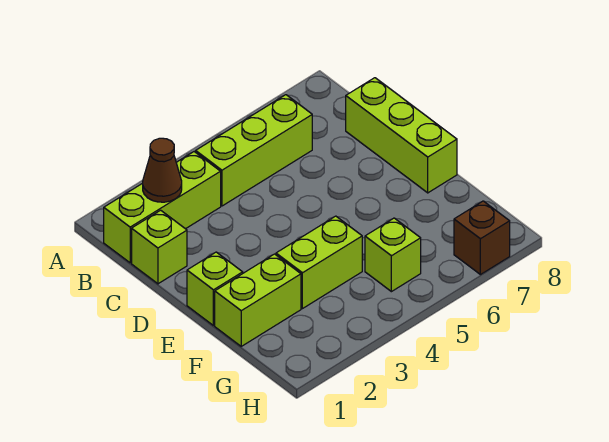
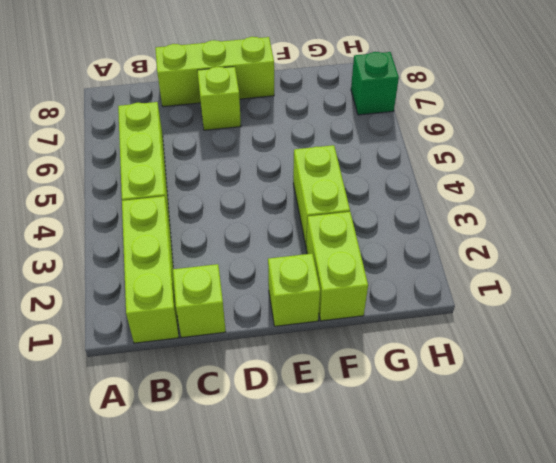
brown 1x1 cone [143,138,182,202] -> none
lime 1x1 brick [365,218,421,292] -> lime 1x1 brick moved to [197,67,241,130]
brown 1x1 brick [454,201,510,275] -> green 1x1 brick [351,52,399,115]

